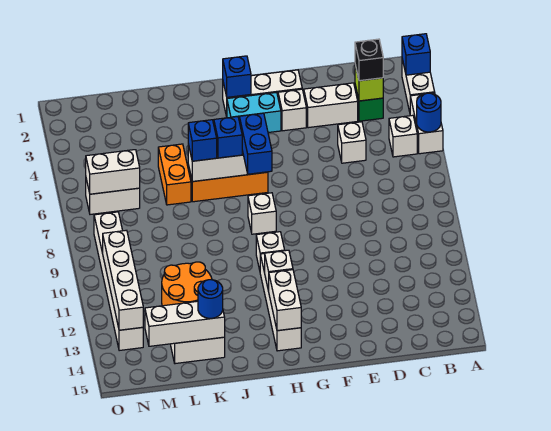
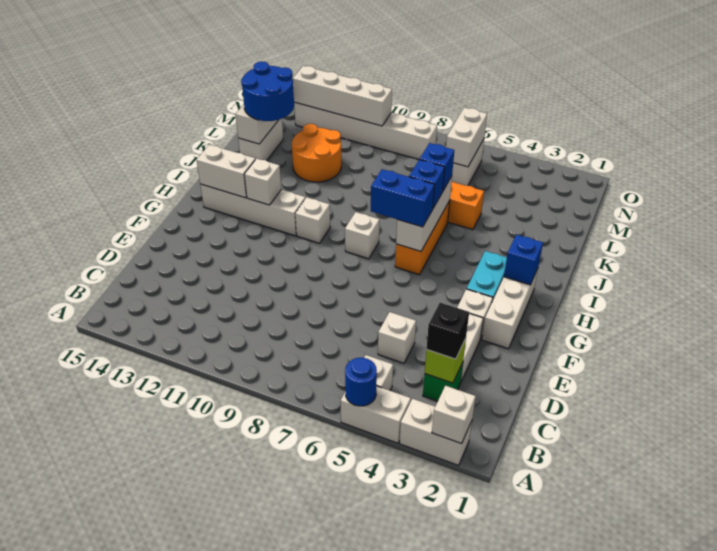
blue 1x1 brick [402,34,430,75] -> white 1x1 brick [432,386,476,444]
blue 1x1 round brick [198,280,223,318] -> blue 2x2 round brick [241,61,294,121]

